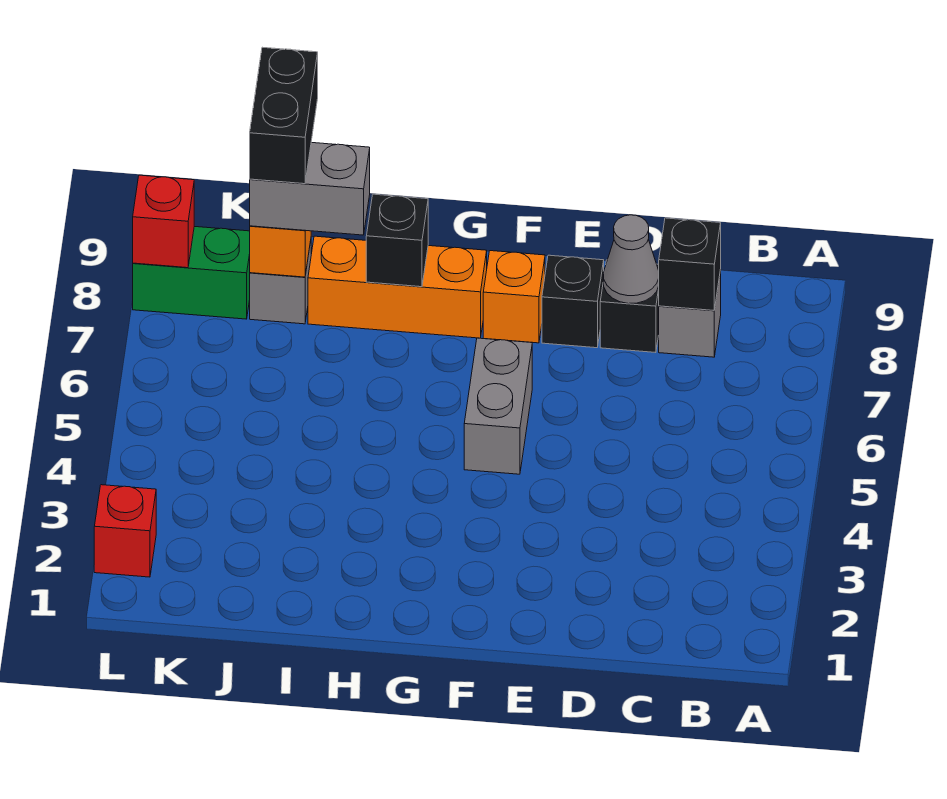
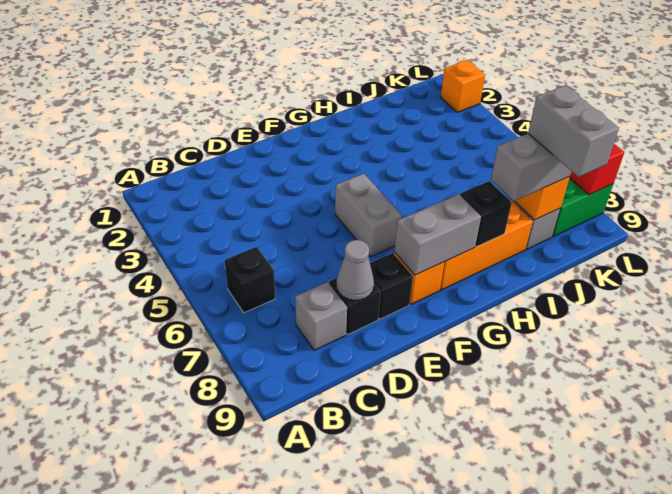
black 1x1 brick [659,218,721,310] -> black 1x1 brick moved to [225,247,275,313]
none -> grey 1x2 brick [394,194,481,275]
black 1x2 brick [250,47,318,184] -> grey 1x2 brick [528,85,619,177]
red 1x1 brick [94,485,156,577] -> orange 1x1 brick [441,60,485,112]

